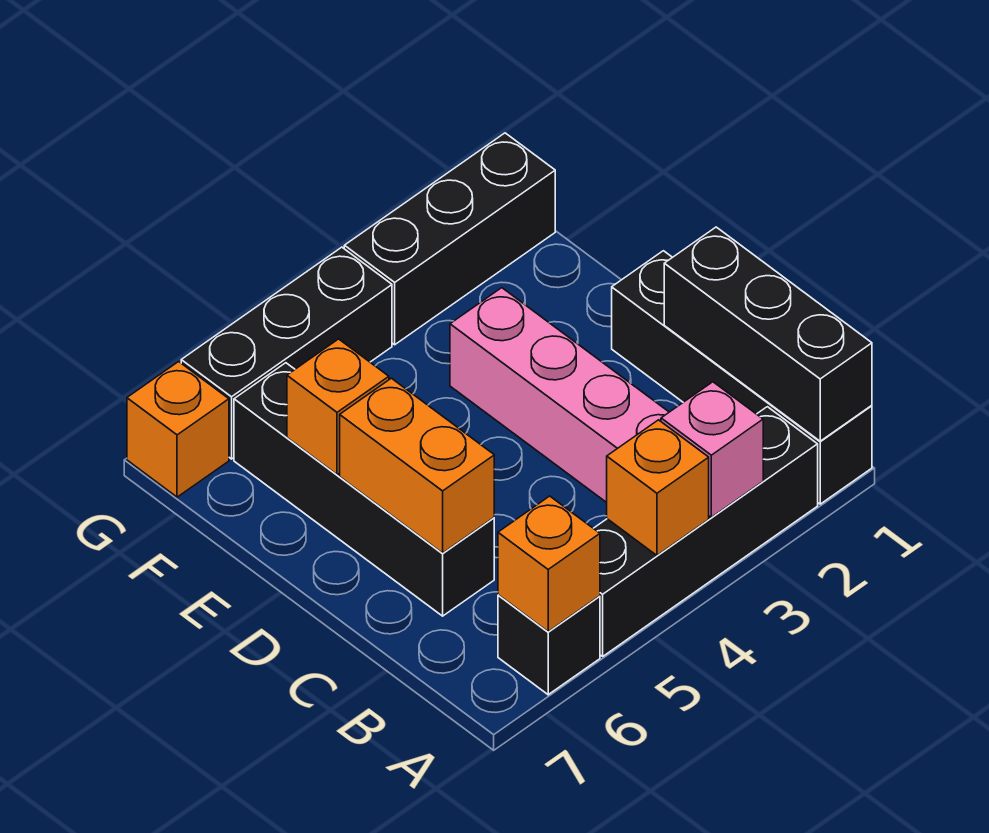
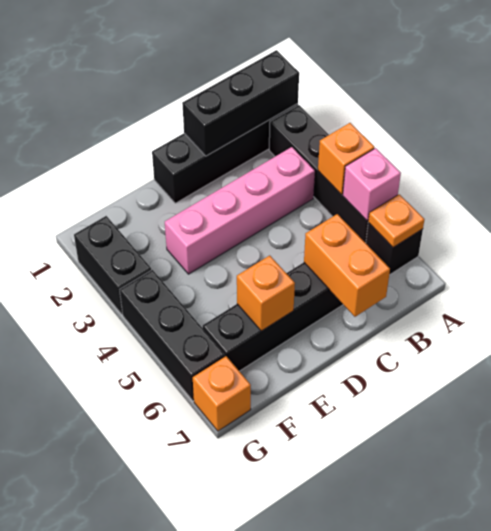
pink 1x1 brick [661,382,763,517] -> pink 1x1 brick moved to [343,148,401,221]
orange 1x1 brick [498,496,600,632] -> orange 1x1 plate [368,194,425,247]
orange 1x2 brick [340,378,494,553] -> orange 1x2 brick turned to [304,214,390,317]
black 1x3 brick [344,133,555,345] -> black 1x2 brick [74,216,151,314]

